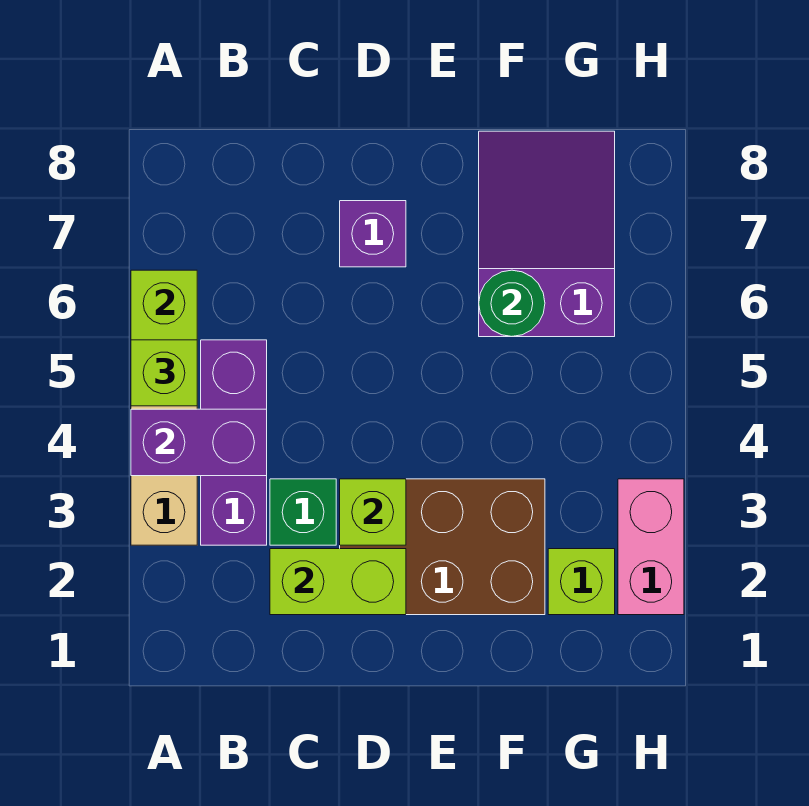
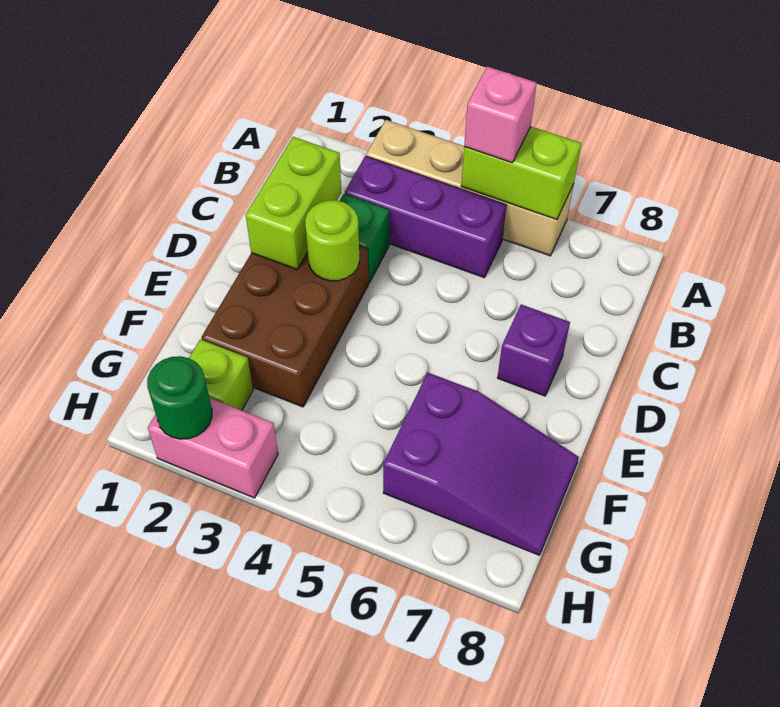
purple 1x2 brick [131,409,267,476] -> none
lime 1x1 brick [131,340,197,406] -> pink 1x1 brick [464,66,537,163]
lime 1x1 brick [340,479,406,545] -> lime 1x1 round brick [305,200,359,281]
green 1x1 round brick [479,270,545,337] -> green 1x1 round brick moved to [147,356,212,439]

